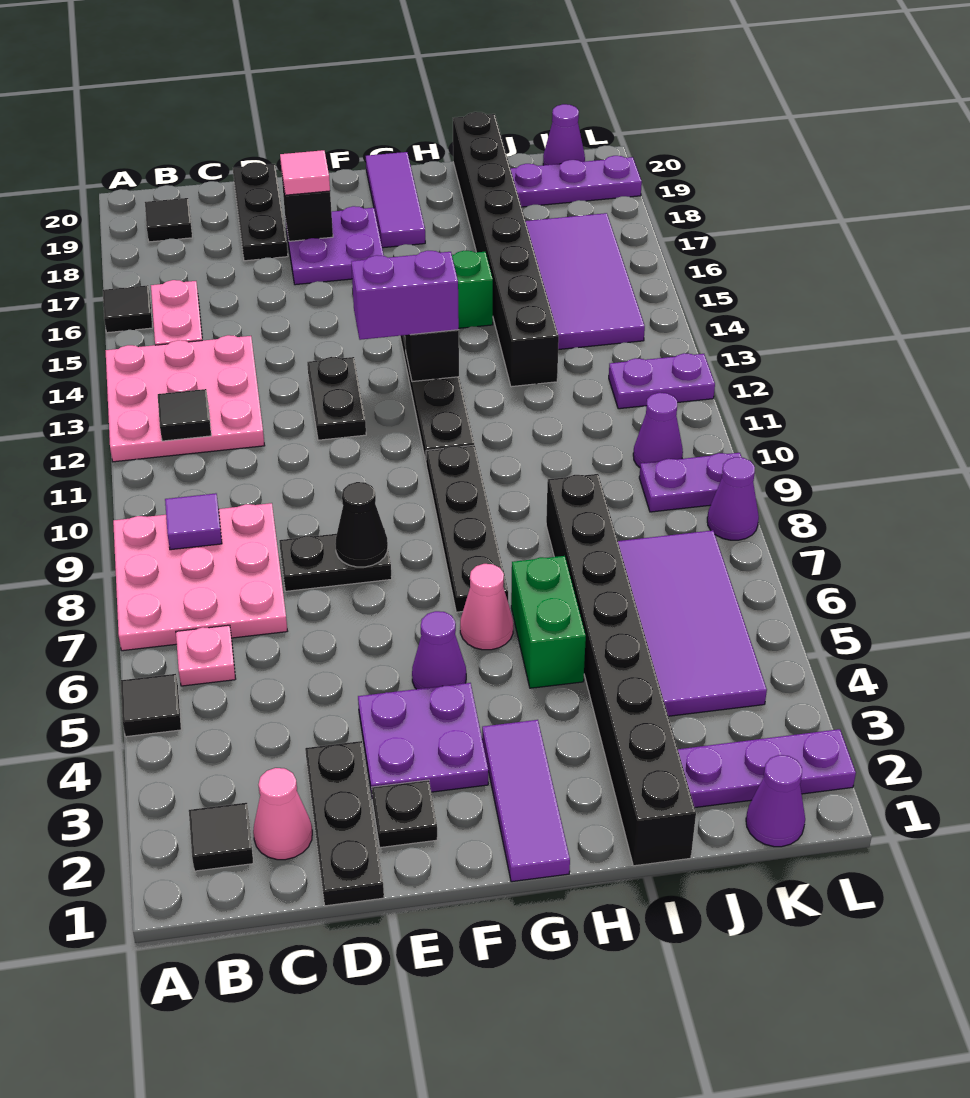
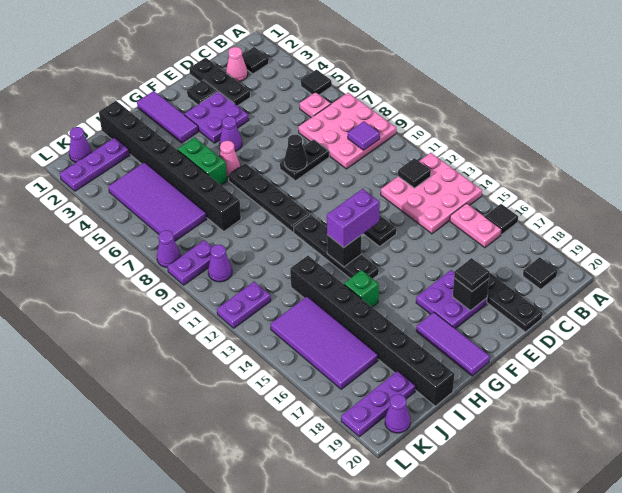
pink 1x1 tile [280,150,330,196] -> black 1x1 tile [454,258,490,291]

